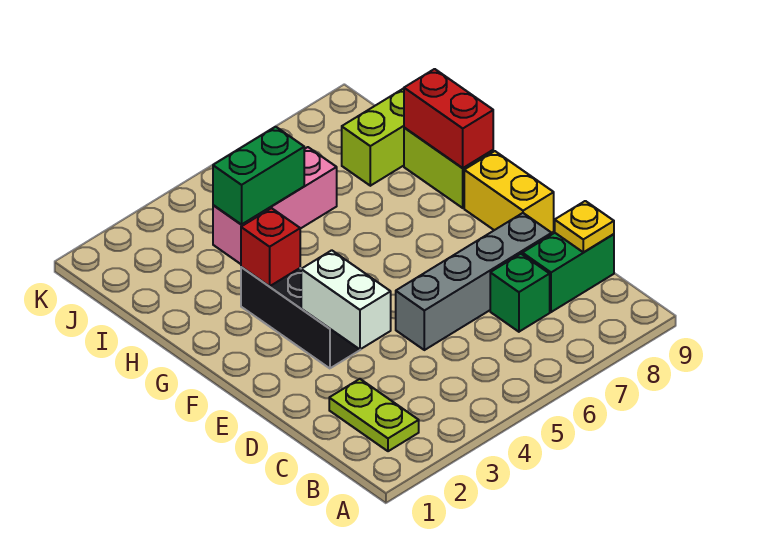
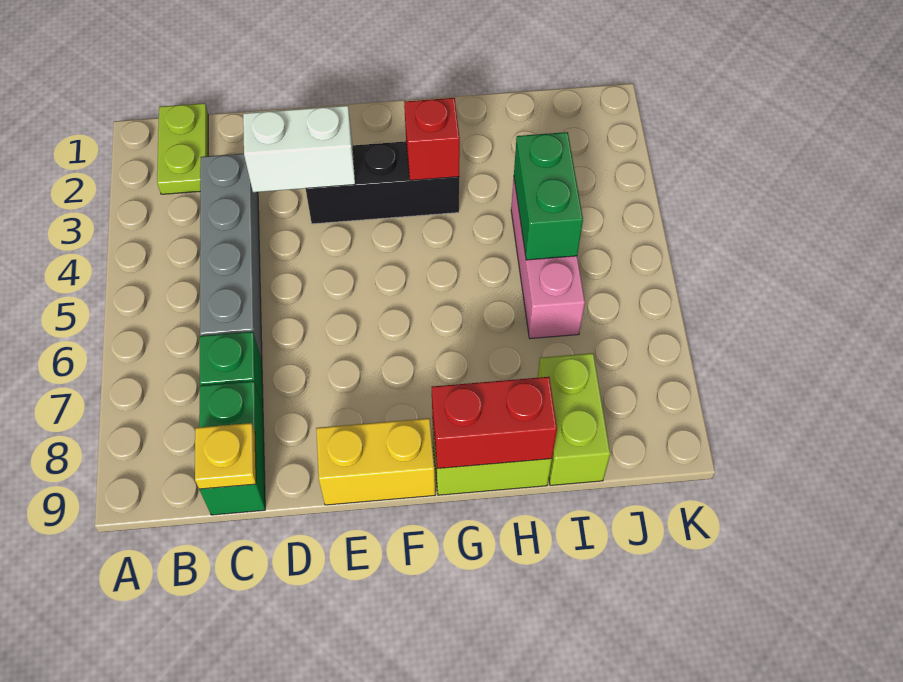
lime 1x2 plate [329,379,419,451] -> lime 1x2 plate turned to [157,103,208,194]
grey 1x4 brick [396,213,552,350] -> grey 1x4 brick moved to [200,154,262,361]

